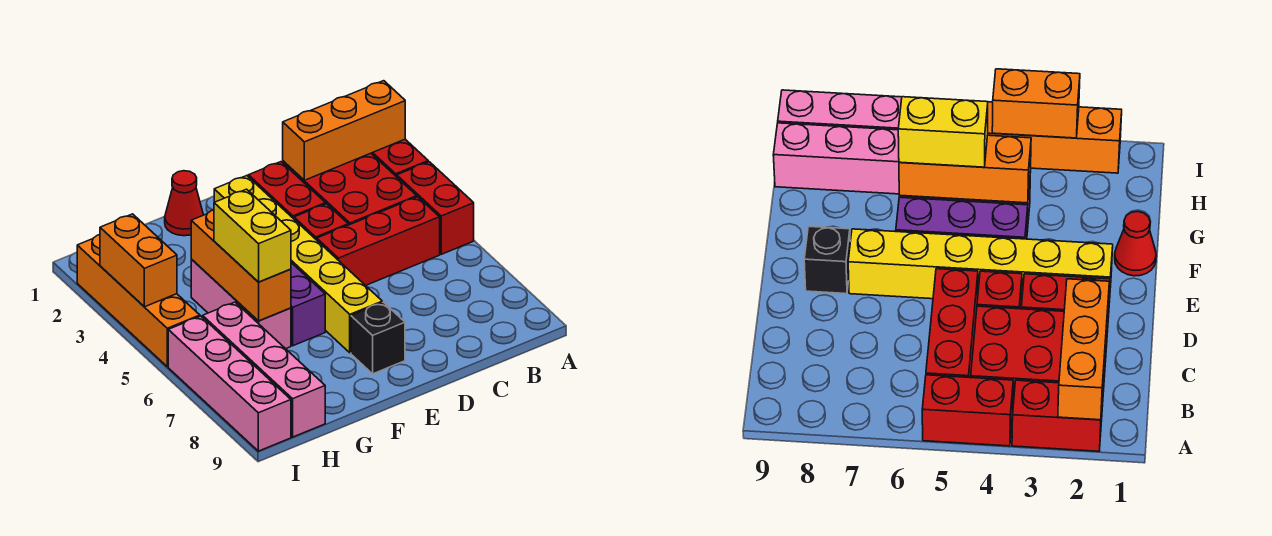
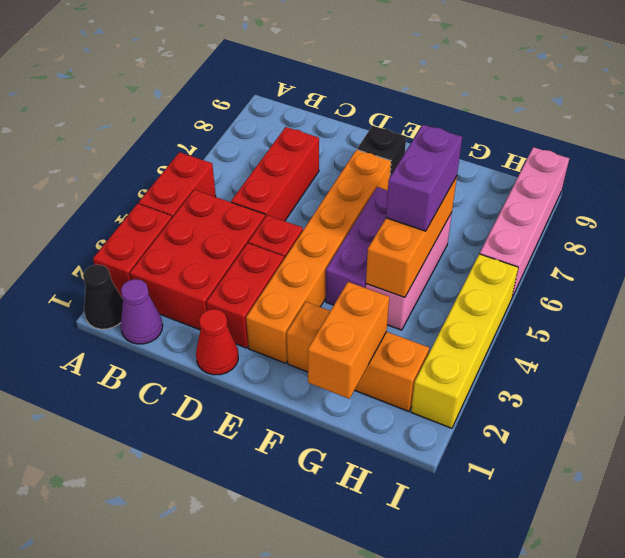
none -> black 1x1 cone [83,265,123,329]
orange 1x3 brick [283,81,405,180] -> orange 1x3 brick moved to [287,302,429,412]
none -> purple 1x1 cone [120,279,163,344]
red 1x3 brick [317,197,440,286] -> red 1x3 brick turned to [231,127,319,221]
yellow 1x6 brick [214,176,382,353] -> orange 1x6 brick [246,150,391,363]
red 1x1 cone [165,171,203,236] -> red 1x1 cone moved to [196,309,238,375]
yellow 1x2 brick [214,189,291,282] -> purple 1x2 brick [386,125,462,231]
pink 1x4 brick [203,302,325,437] -> none
orange 1x4 brick [77,235,200,367] -> yellow 1x4 brick [411,254,518,428]
orange 1x2 brick [100,214,177,307] -> orange 1x2 brick moved to [308,282,389,399]

